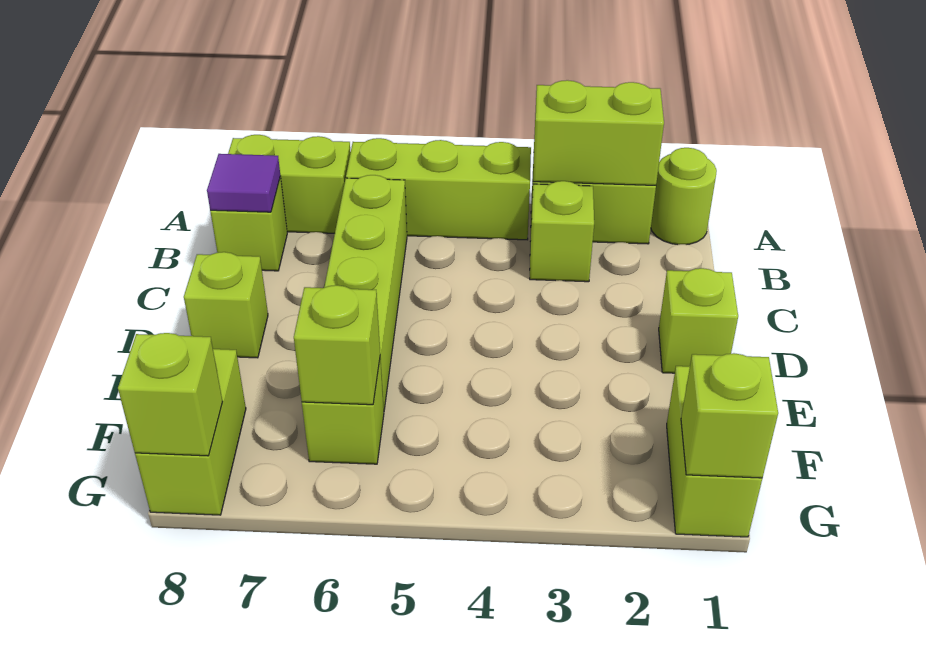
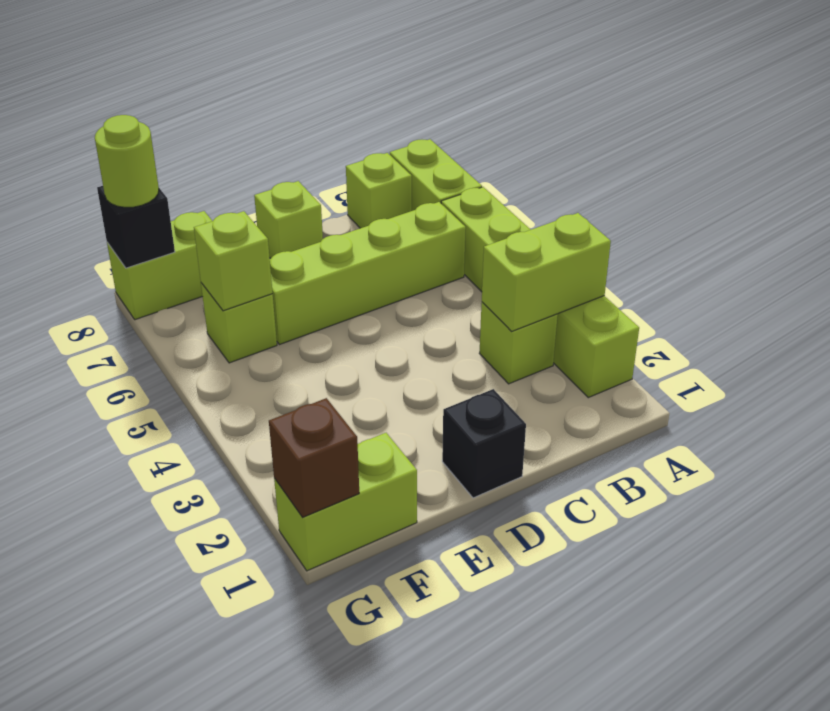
lime 1x1 round brick [651,148,717,245] -> lime 1x1 round brick moved to [95,115,159,207]
lime 1x2 brick [533,80,664,185] -> lime 1x2 brick turned to [482,213,611,332]
purple 1x1 tile [207,154,280,212] -> none
lime 1x1 brick [659,268,738,373] -> black 1x1 brick [442,389,526,498]
lime 1x1 brick [681,353,778,478] -> brown 1x1 brick [269,398,359,517]
lime 1x1 brick [118,333,223,456] -> black 1x1 brick [97,186,175,268]

